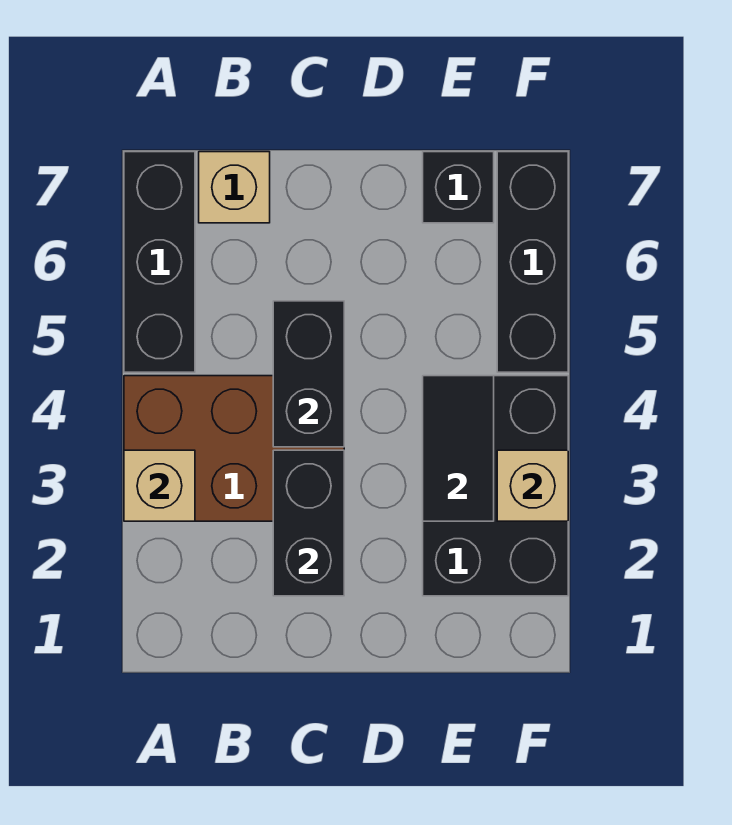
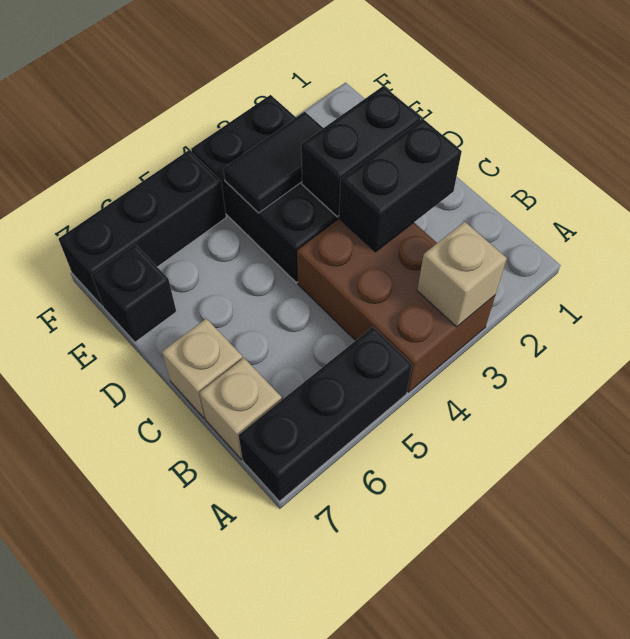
black 1x2 brick [273,301,344,447] -> black 1x2 brick moved to [301,86,421,217]
black 2x3 brick [423,376,568,596] -> black 2x3 brick turned to [191,95,339,282]
tan 1x1 brick [497,450,568,521] -> tan 1x1 brick moved to [162,318,243,419]

